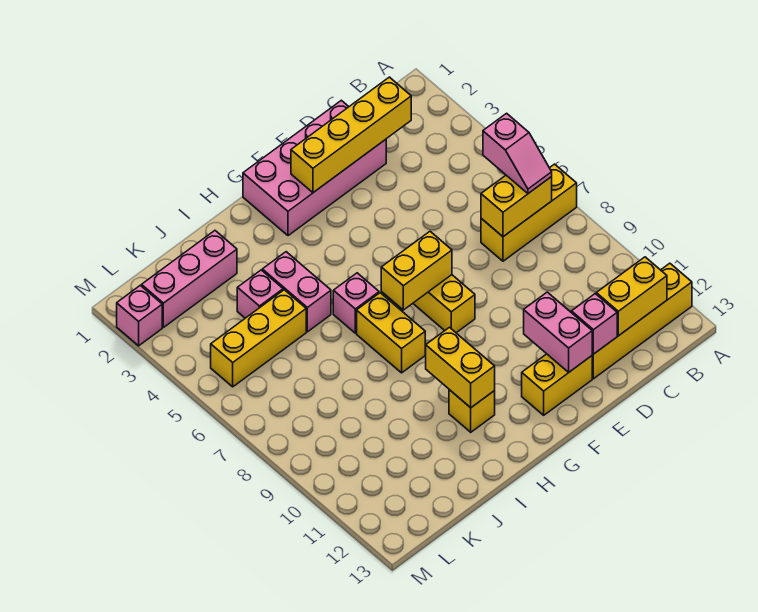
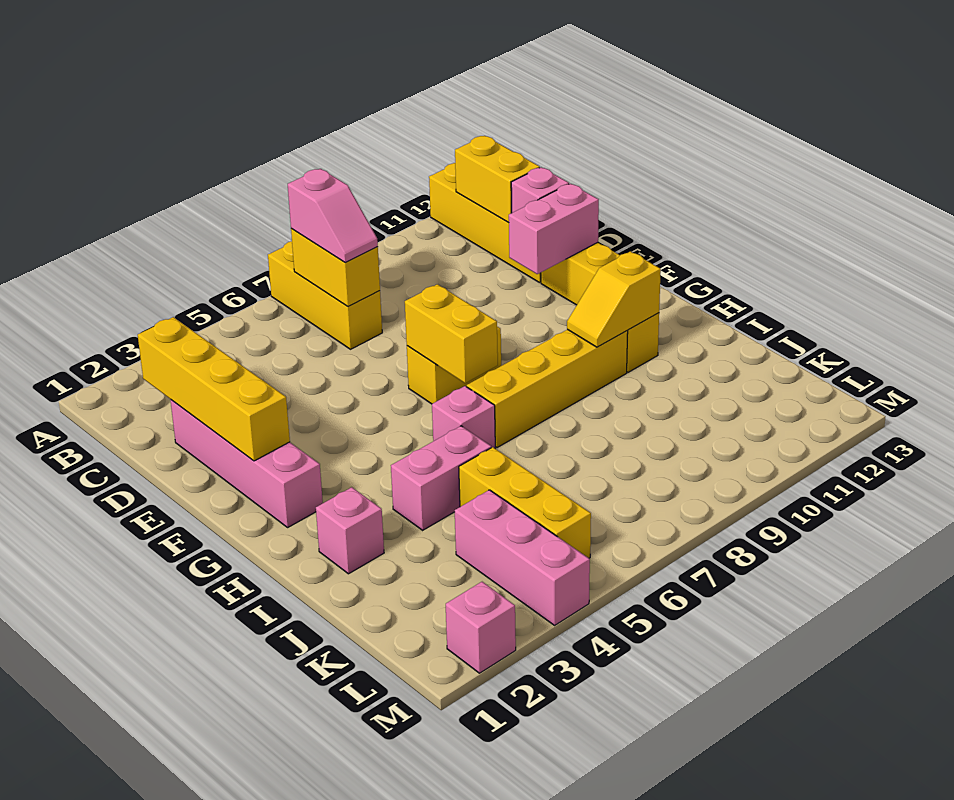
pink 1x2 slope [483,113,552,193] -> pink 1x2 slope turned to [288,169,378,263]
pink 2x4 brick [243,100,386,236] -> pink 1x4 brick [170,400,323,527]
yellow 1x2 brick [357,293,425,373] -> yellow 1x4 brick [467,329,628,448]
yellow 1x2 brick [426,327,495,408] -> yellow 1x2 slope [567,251,661,347]
pink 1x3 brick [142,231,237,327] -> pink 1x3 brick moved to [455,490,590,625]
pink 1x1 brick [237,270,283,318] -> pink 1x1 brick moved to [316,487,384,574]

